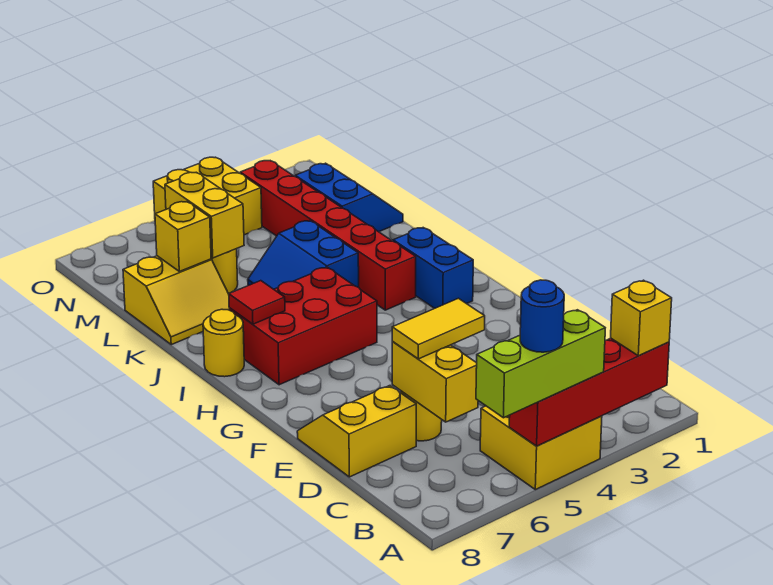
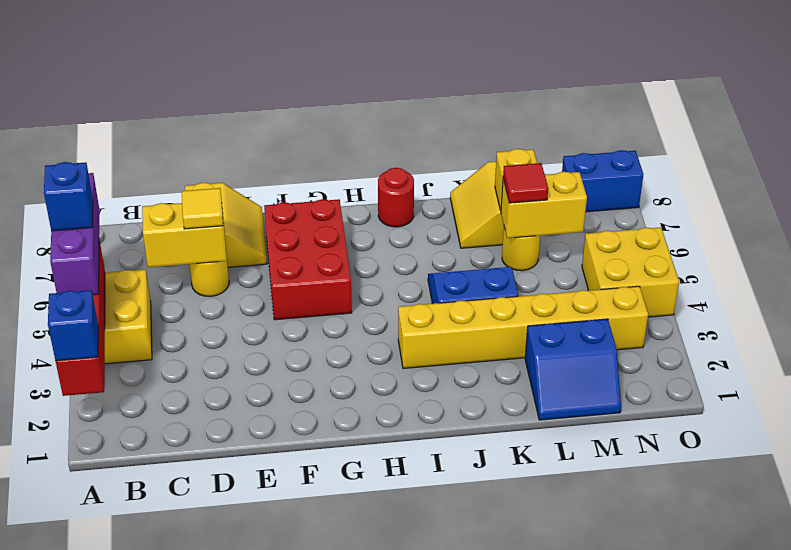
yellow 1x1 brick [611,280,672,356] -> blue 1x1 brick [48,290,98,361]
lime 1x3 brick [476,310,605,418] -> purple 1x3 brick [50,173,99,295]
blue 1x1 round brick [520,280,564,352] -> blue 1x1 brick [44,162,93,231]
yellow 1x2 tile [392,298,485,359] -> yellow 1x1 tile [182,188,223,229]
blue 1x2 brick [393,228,473,308] -> blue 1x2 brick moved to [562,150,643,212]
red 2x3 brick [229,267,377,385] -> red 2x3 brick moved to [264,199,352,320]
red 1x6 brick [240,161,416,310] -> yellow 1x6 brick [398,286,648,369]
red 1x1 tile [229,281,285,324] -> red 1x1 tile moved to [503,163,548,203]
yellow 1x1 round brick [203,309,244,377] -> red 1x1 round brick [378,168,414,227]

